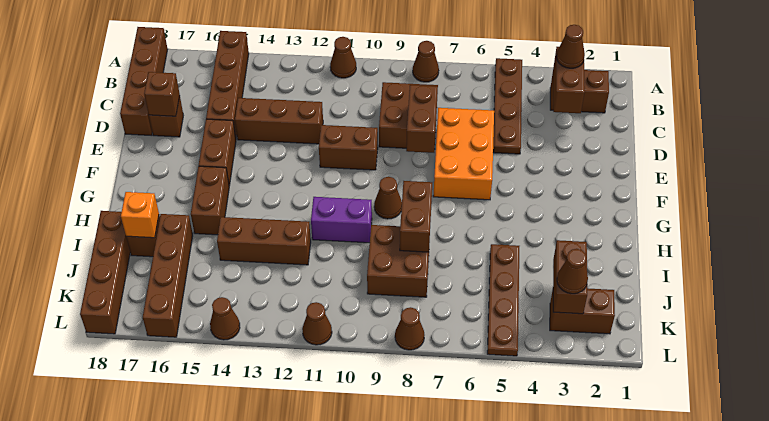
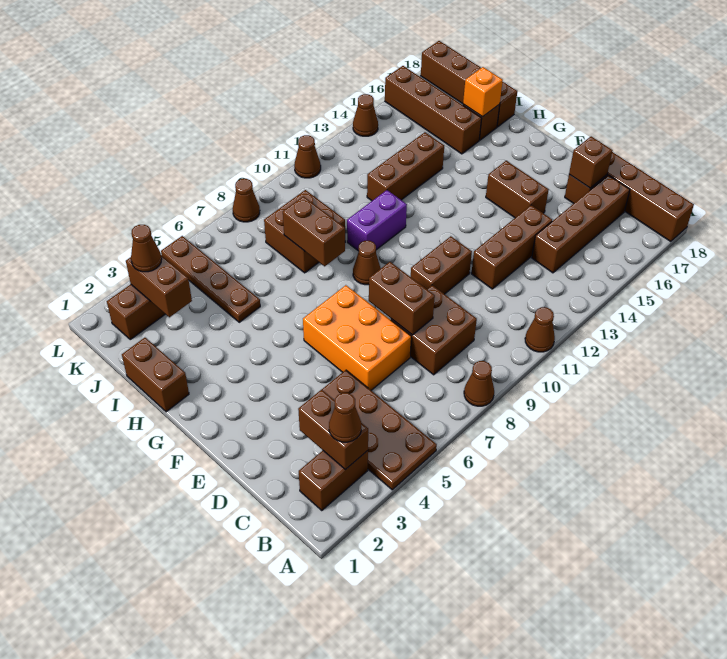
brown 1x4 plate [493,58,522,154] -> brown 2x4 plate [322,370,437,490]
brown 1x4 brick [206,31,249,138] -> brown 1x4 brick turned to [532,175,630,273]
brown 1x2 brick [191,166,229,235] -> brown 1x2 brick moved to [122,338,189,412]

